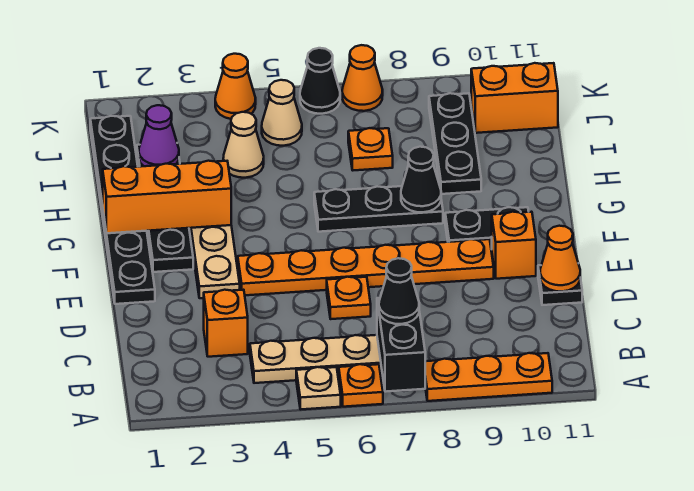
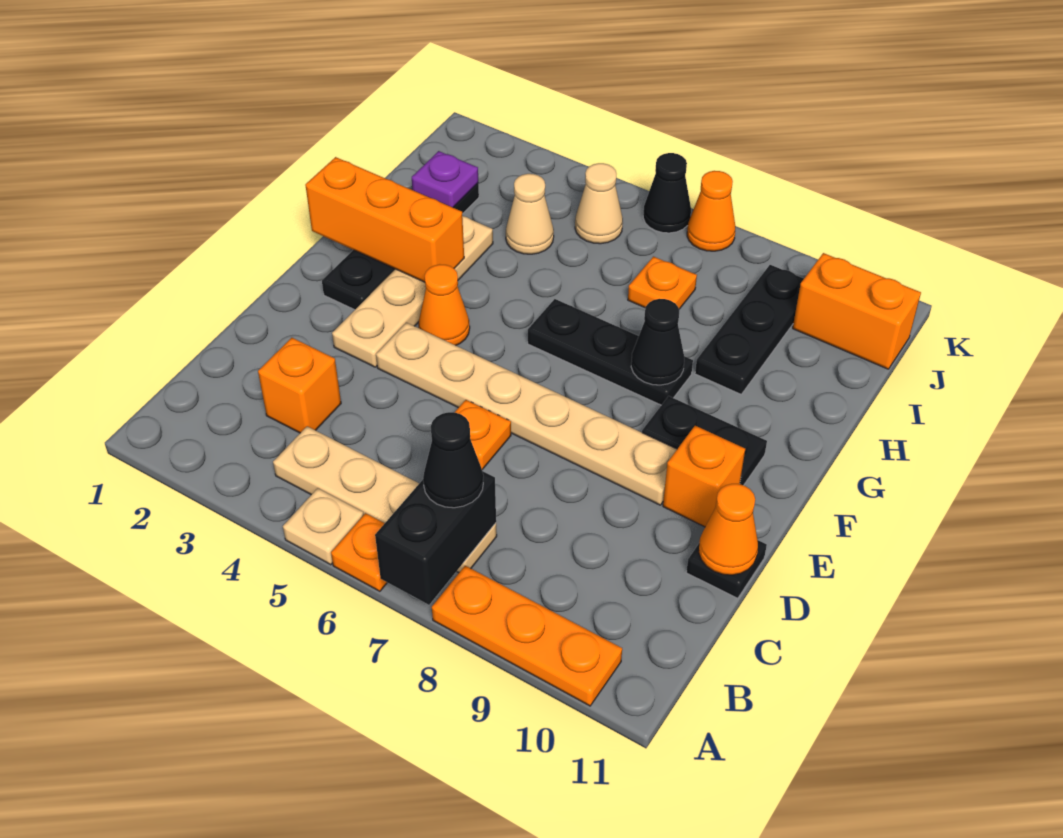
black 1x6 plate [90,116,155,304] -> none
orange 1x6 plate [238,239,494,295] -> tan 1x6 plate [376,323,677,505]
purple 1x1 cone [139,105,179,166] -> purple 1x1 plate [412,151,478,207]
orange 1x1 cone [215,54,256,119] -> orange 1x1 cone moved to [418,264,470,345]

